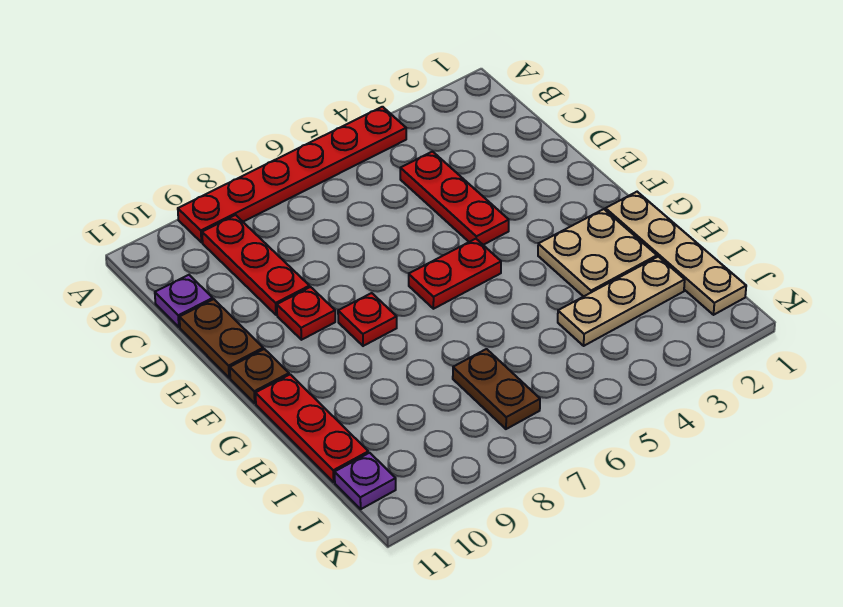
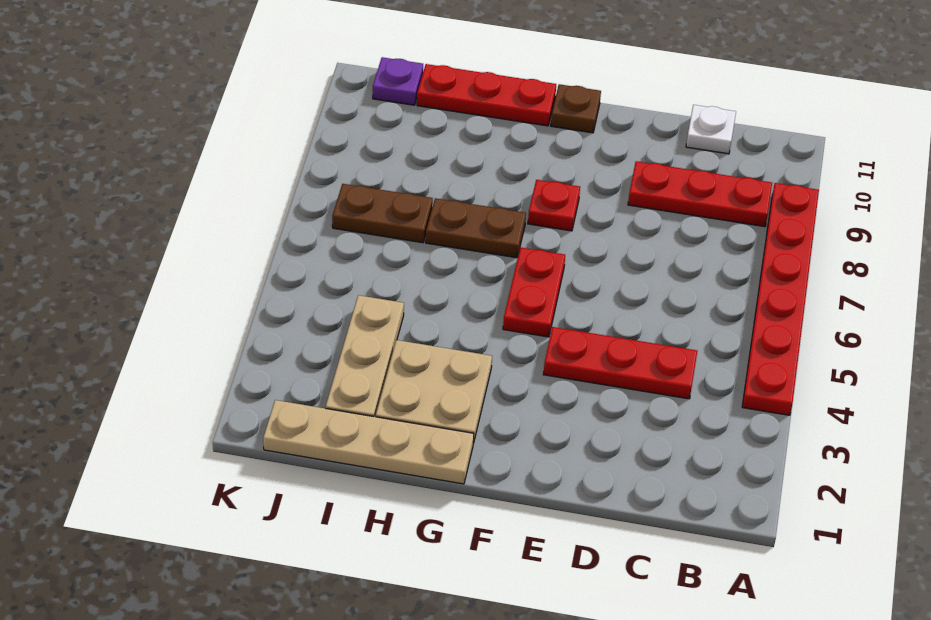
purple 1x1 plate [155,275,213,327] -> white 1x1 plate [686,105,736,154]
brown 1x2 plate [179,299,263,378] -> brown 1x2 plate moved to [426,198,526,258]
red 1x1 plate [277,287,335,340] -> none

